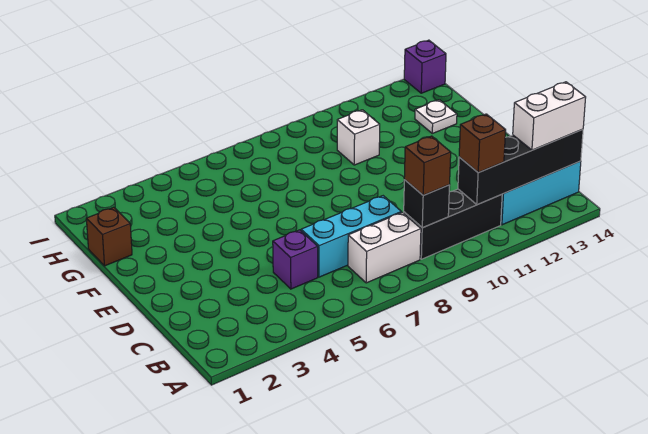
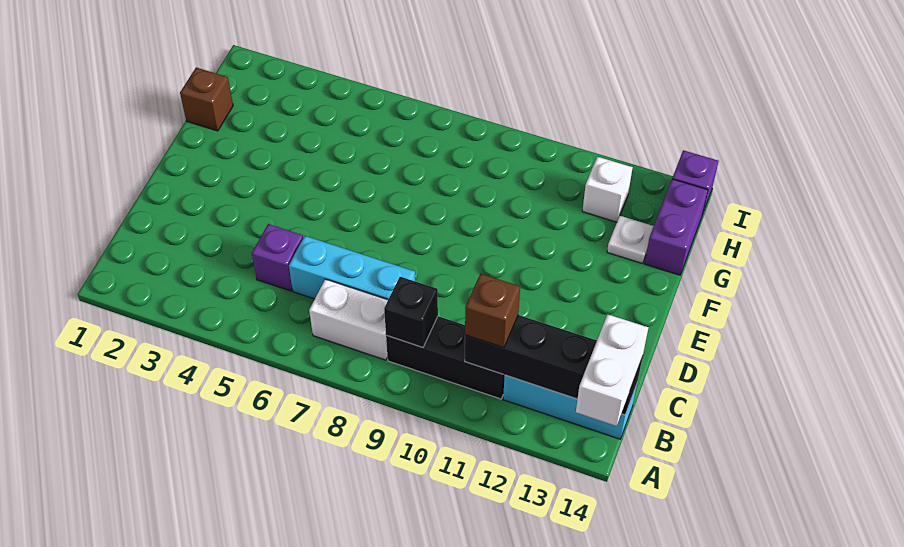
brown 1x1 brick [404,136,451,195] -> none
white 1x2 brick [513,82,586,150] -> white 1x2 brick turned to [576,314,648,426]
white 1x1 brick [337,110,380,165] -> white 1x1 brick moved to [582,157,633,222]
none -> purple 1x2 brick [645,179,708,275]

